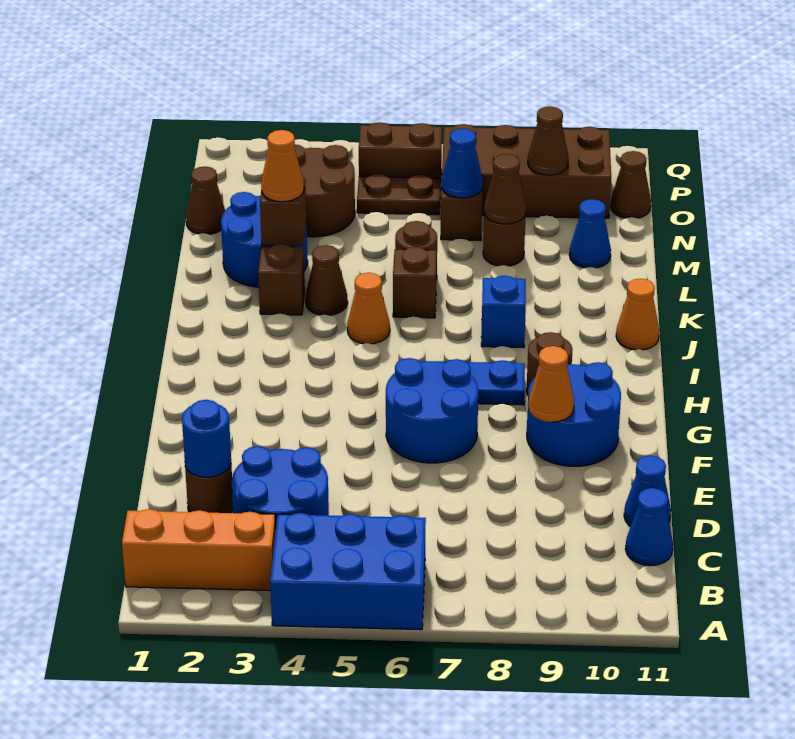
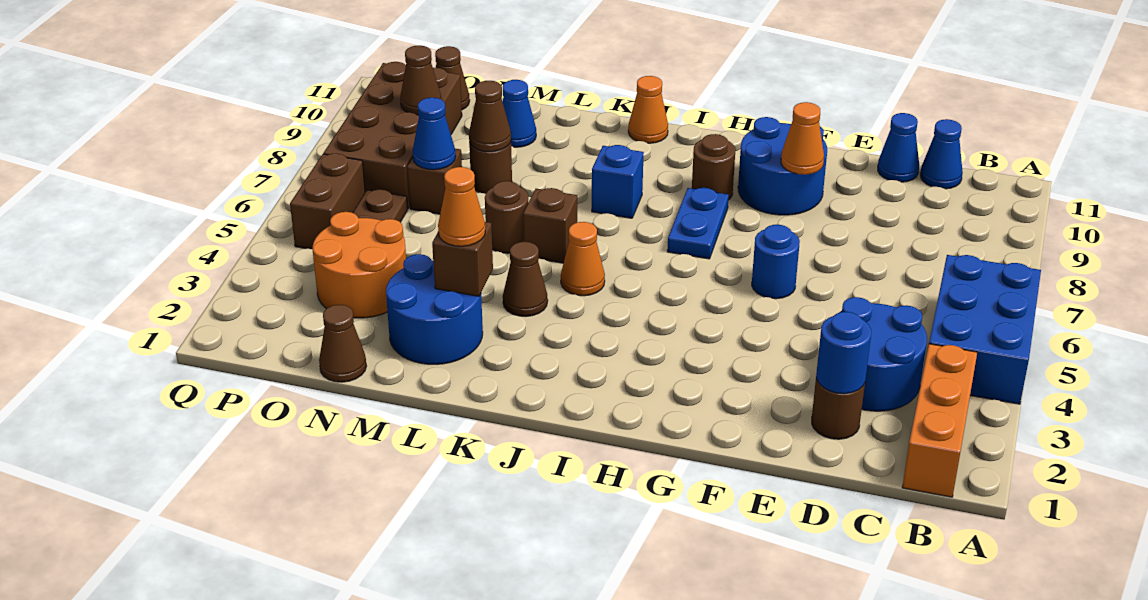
blue 2x2 round brick [386,358,478,463] -> blue 1x1 round brick [752,224,800,299]
brown 1x1 brick [258,244,305,315] -> none
brown 2x2 round brick [294,144,355,237] -> orange 2x2 round brick [313,212,406,318]

